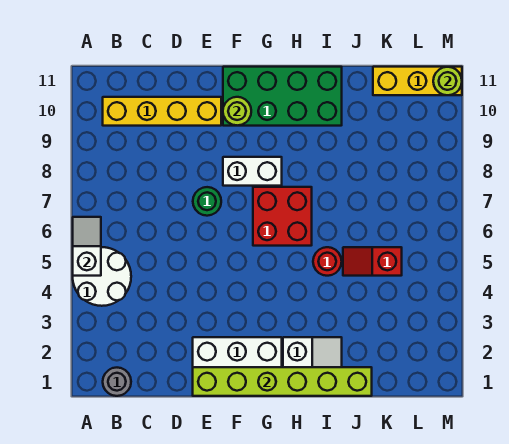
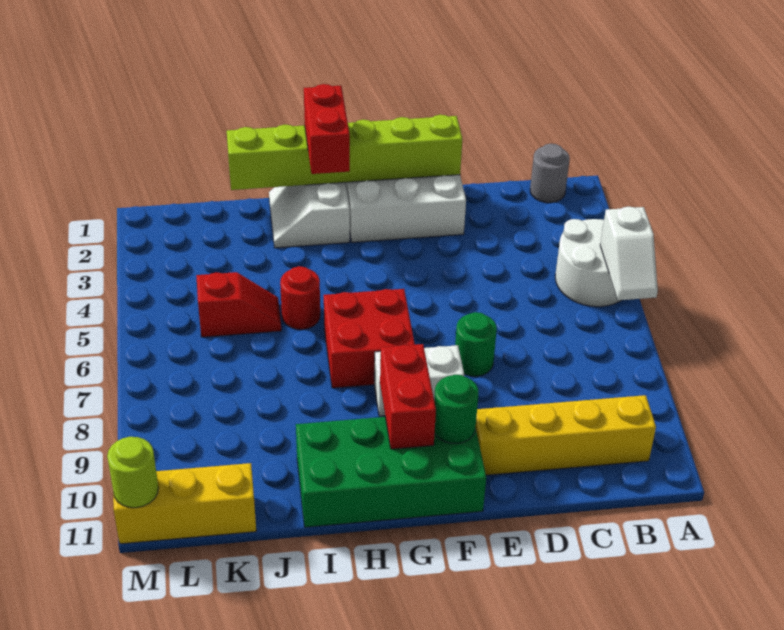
lime 1x1 round brick [223,97,251,126] -> green 1x1 round brick [434,375,478,443]
none -> red 1x2 brick [380,344,436,449]
none -> red 1x2 brick [304,84,350,174]

